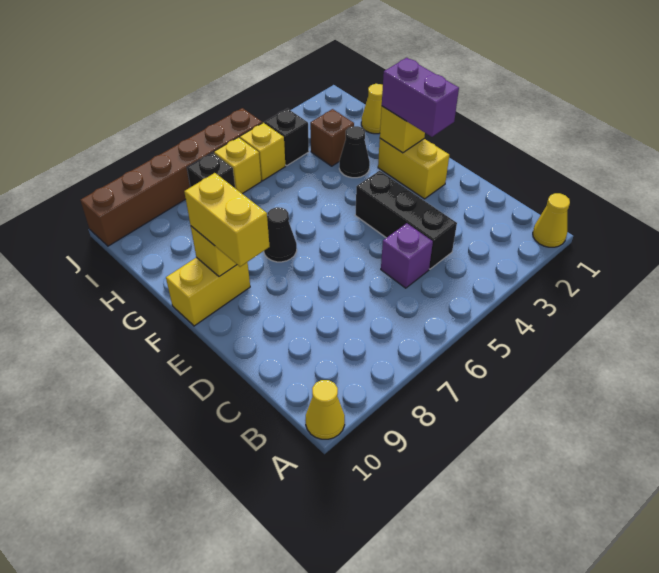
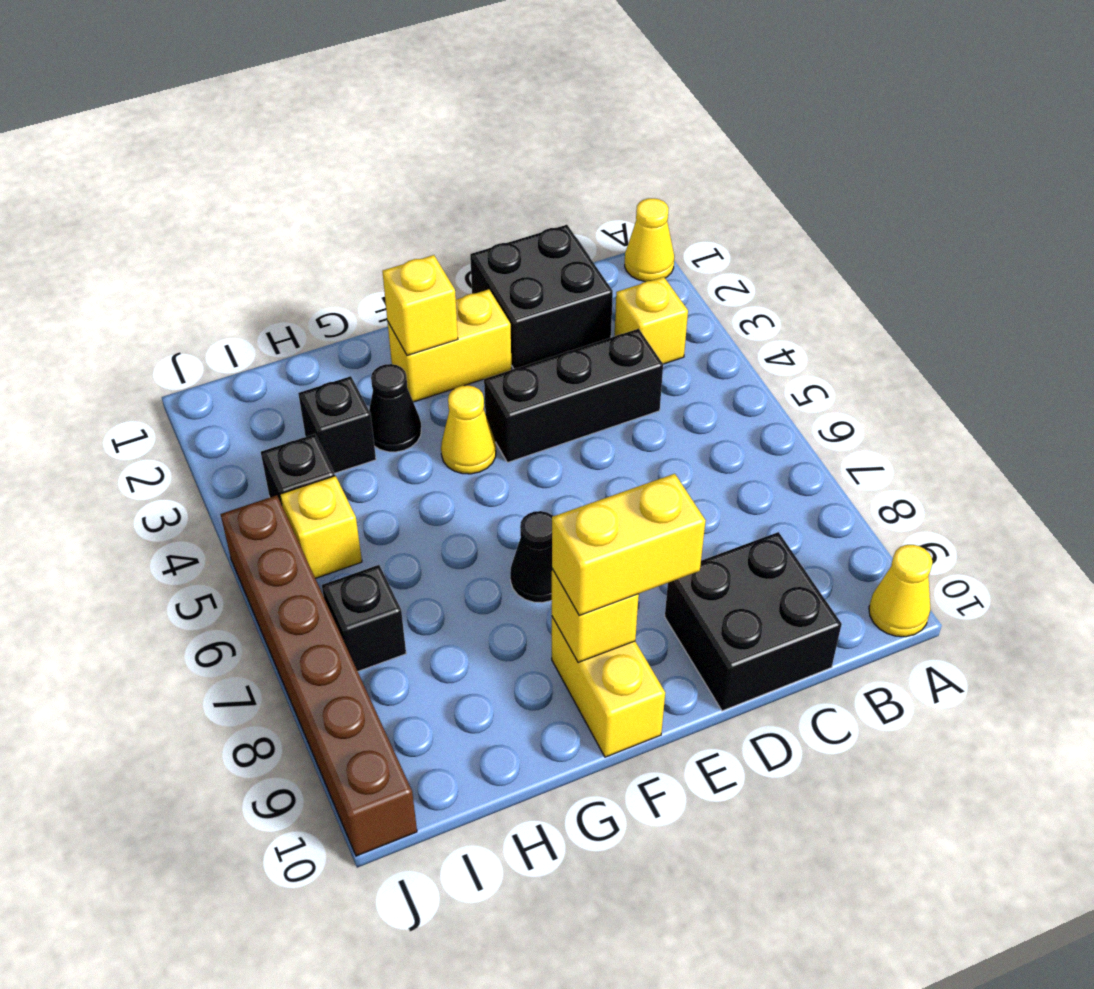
none -> black 2x2 brick [470,225,613,369]
purple 1x1 brick [381,223,433,288] -> none
none -> black 2x2 brick [665,532,842,711]
purple 1x2 brick [382,58,459,137] -> none
yellow 1x1 cone [361,84,383,134] -> yellow 1x1 cone moved to [441,385,496,474]
brown 1x1 brick [310,109,354,166] -> black 1x1 brick [298,376,376,473]
yellow 1x1 brick [214,137,261,194] -> yellow 1x1 brick moved to [615,277,688,364]

